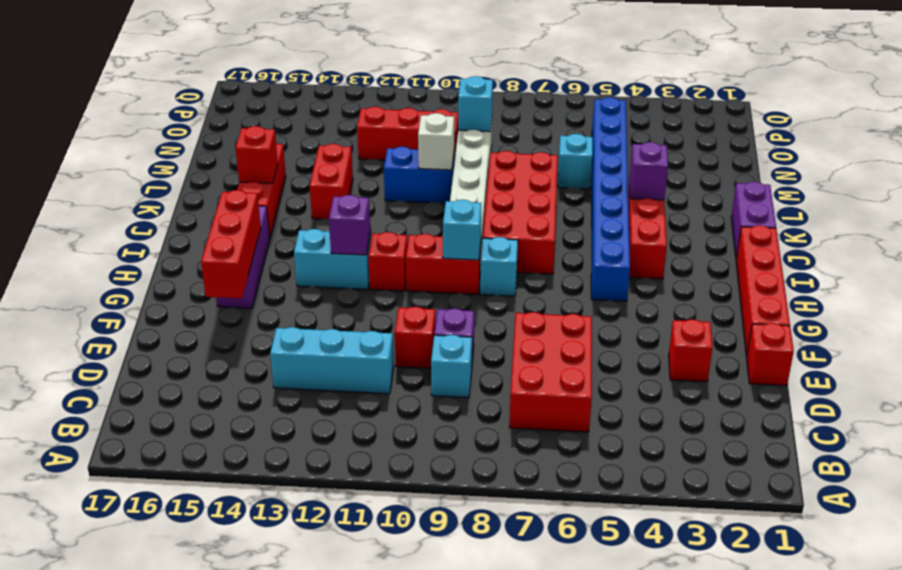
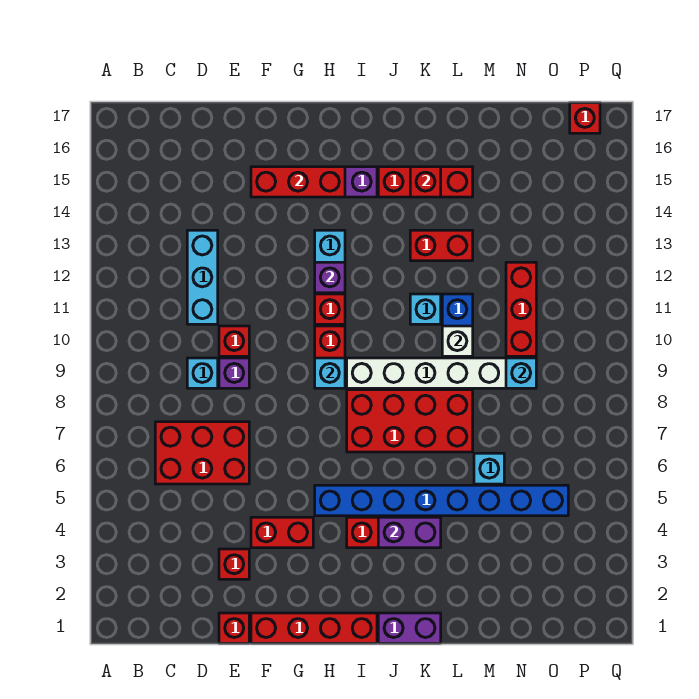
none -> red 1x2 brick [251,517,313,548]
cyan 1x1 brick [480,237,518,296] -> cyan 1x1 brick moved to [410,294,441,324]
purple 1x1 brick [630,142,668,200] -> purple 1x2 brick [378,517,441,548]
none -> red 1x1 brick [570,103,600,133]

